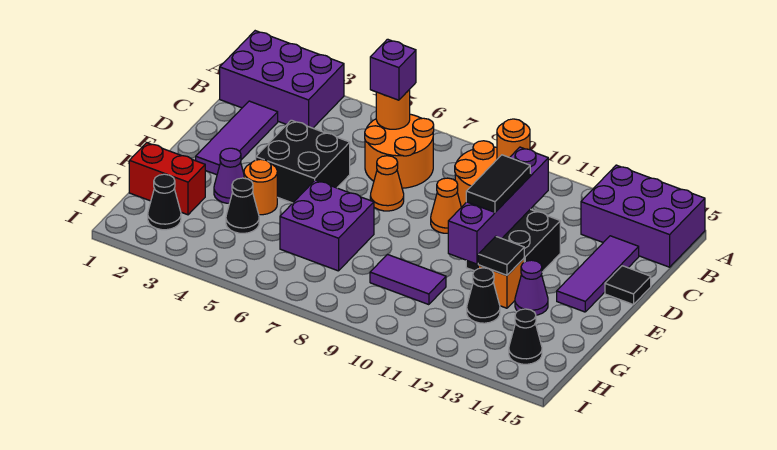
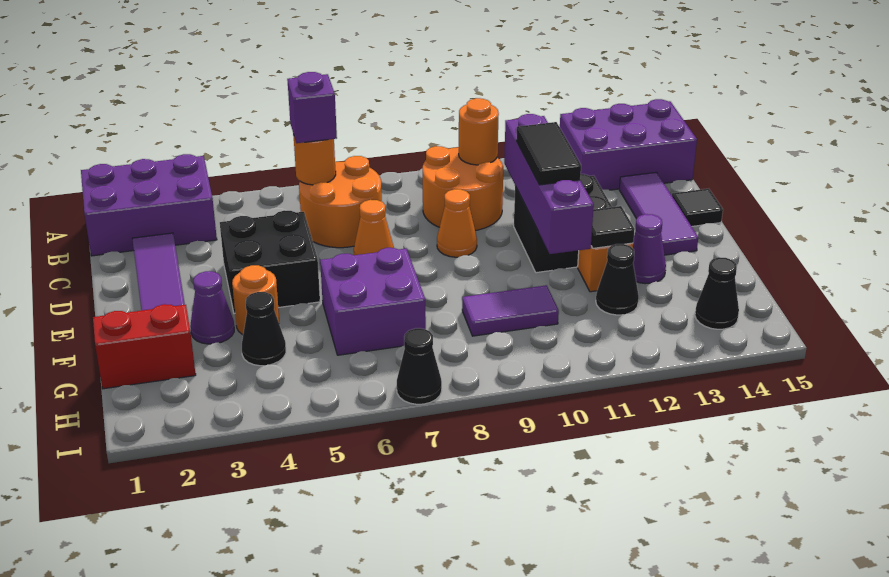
black 1x1 cone [148,174,181,230] -> black 1x1 cone moved to [397,328,442,404]

